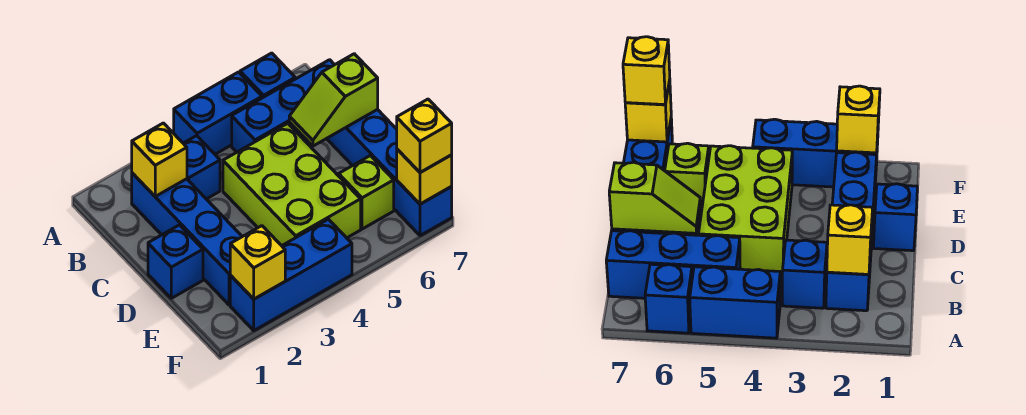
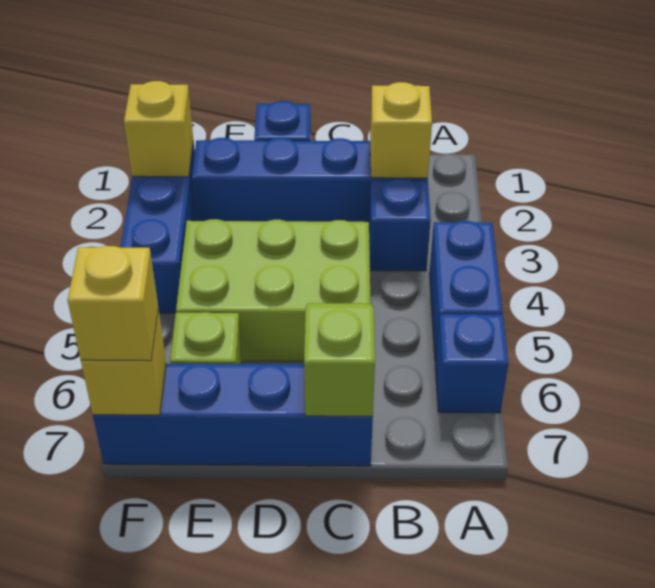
blue 1x3 brick [232,60,334,152] -> none

